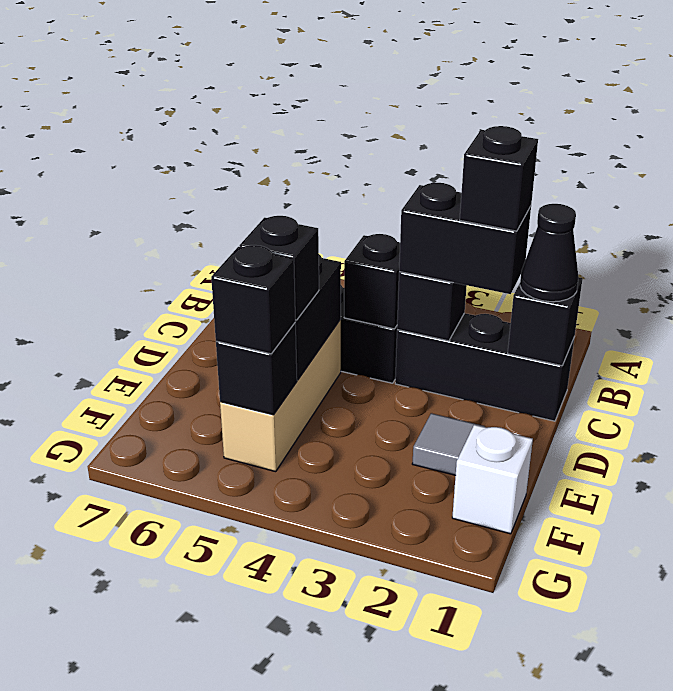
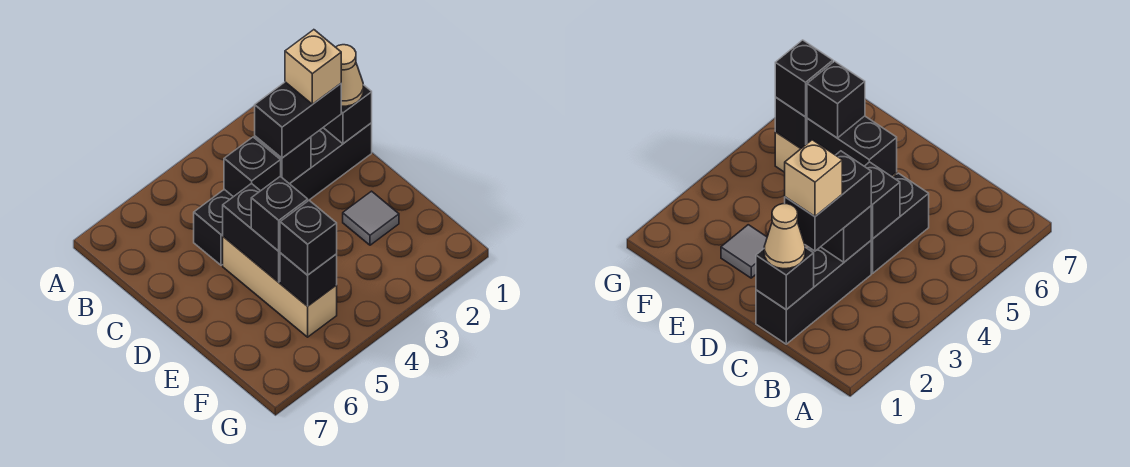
black 1x1 cone [520,204,578,302] -> tan 1x1 cone [336,45,363,106]
black 1x1 brick [460,126,538,231] -> tan 1x1 brick [285,30,341,104]
white 1x1 brick [452,425,533,534] -> none

